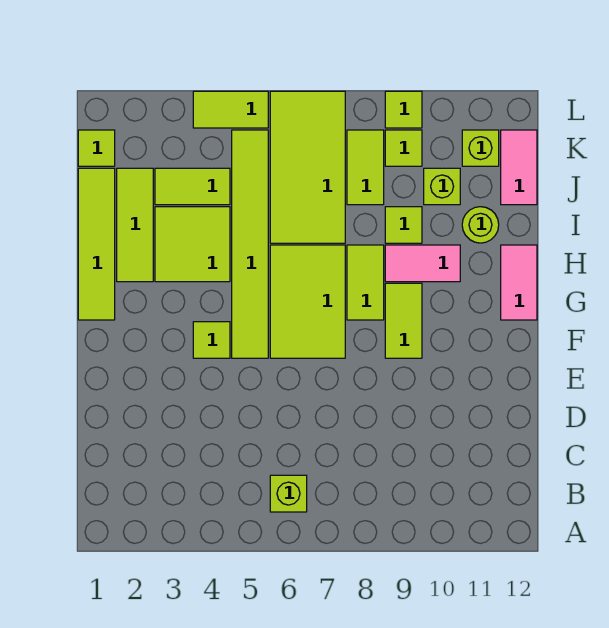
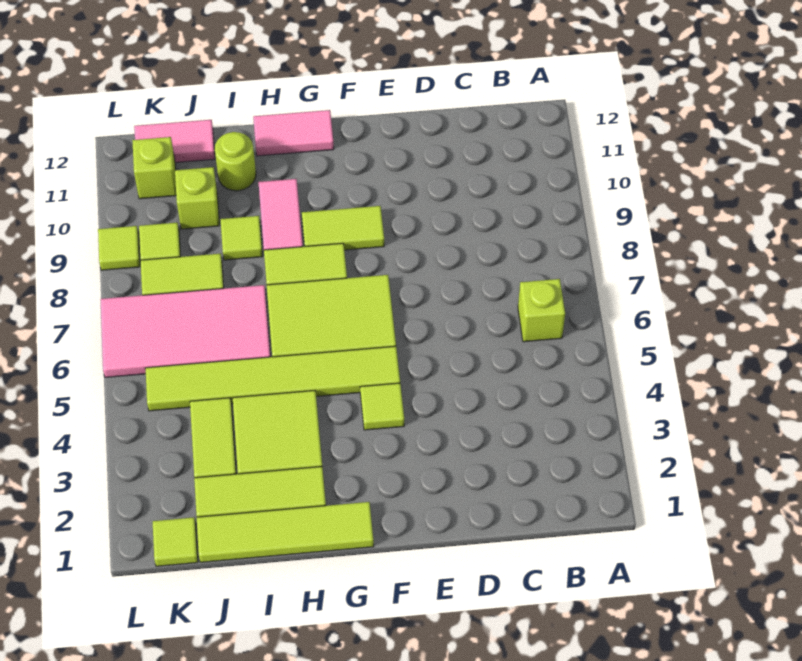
lime 2x4 tile [270,91,345,243] -> pink 2x4 tile [101,285,270,377]
lime 1x2 tile [193,91,268,128] -> none

